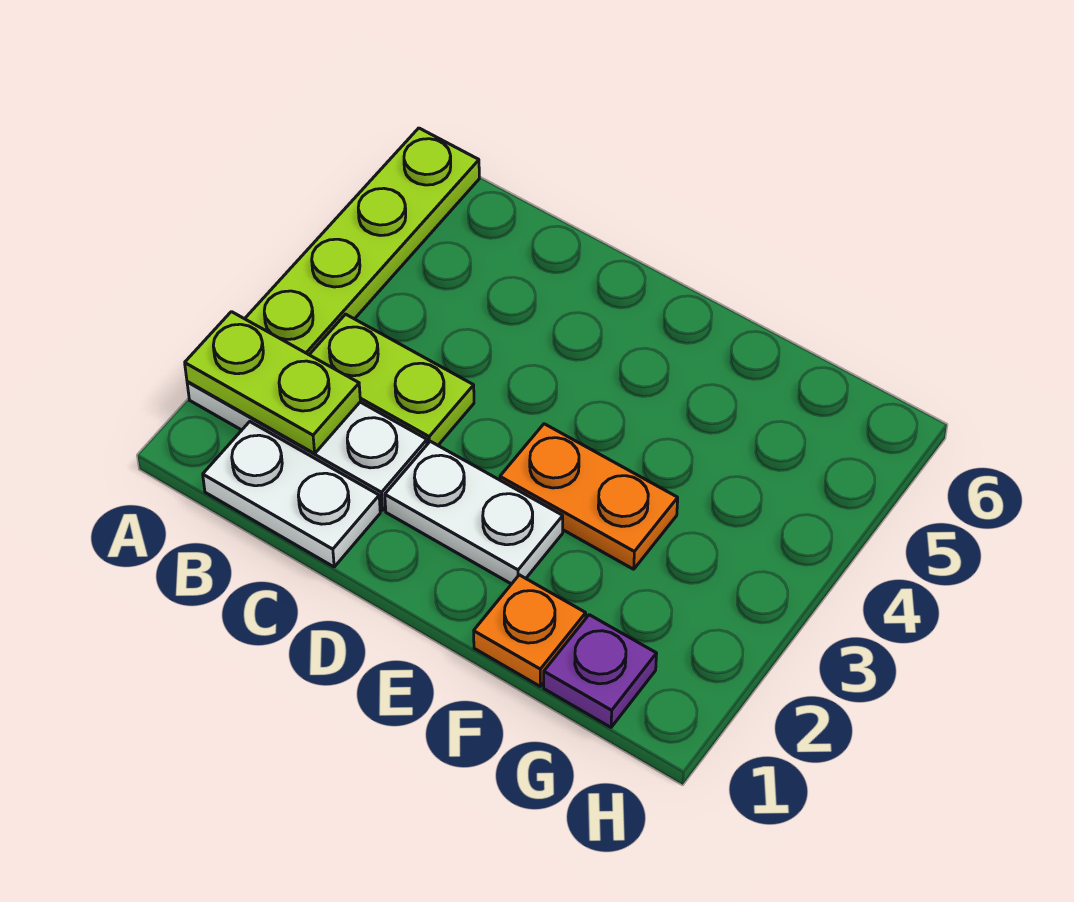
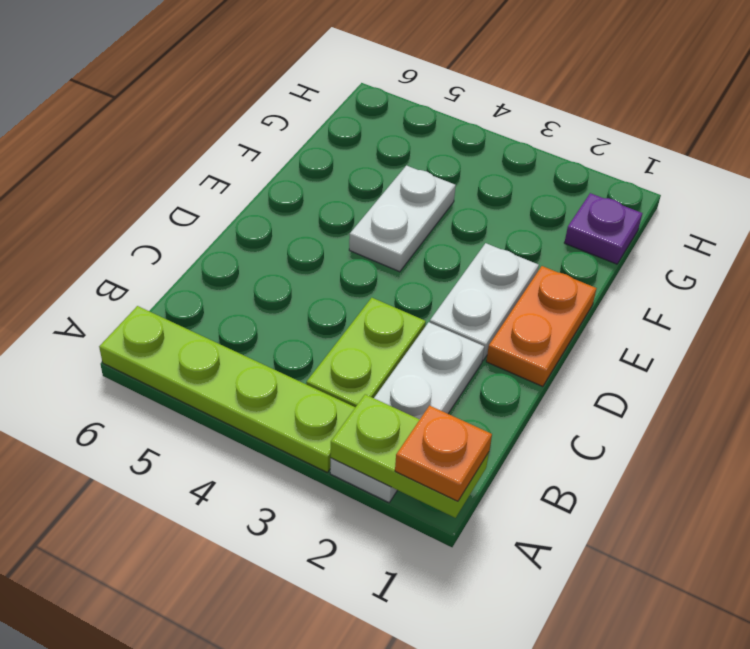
lime 1x2 plate [185,312,360,454] -> lime 1x2 plate turned to [331,394,489,518]
white 1x2 plate [203,422,380,567] -> white 1x2 plate moved to [349,166,456,272]
orange 1x2 plate [500,424,678,569] -> orange 1x2 plate moved to [486,266,597,387]
orange 1x1 plate [474,575,586,686] -> orange 1x1 plate moved to [395,406,492,501]

